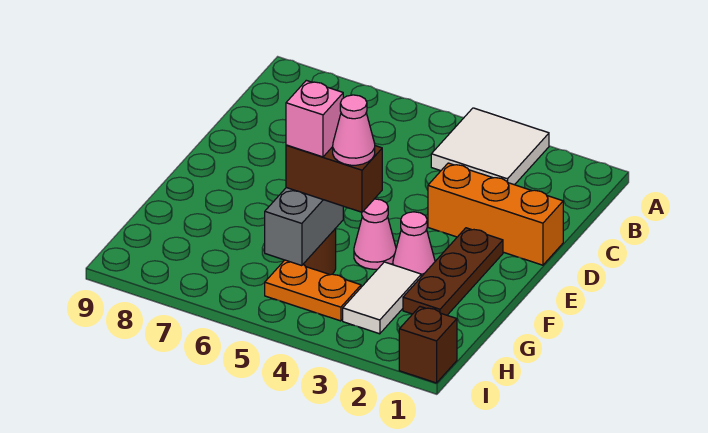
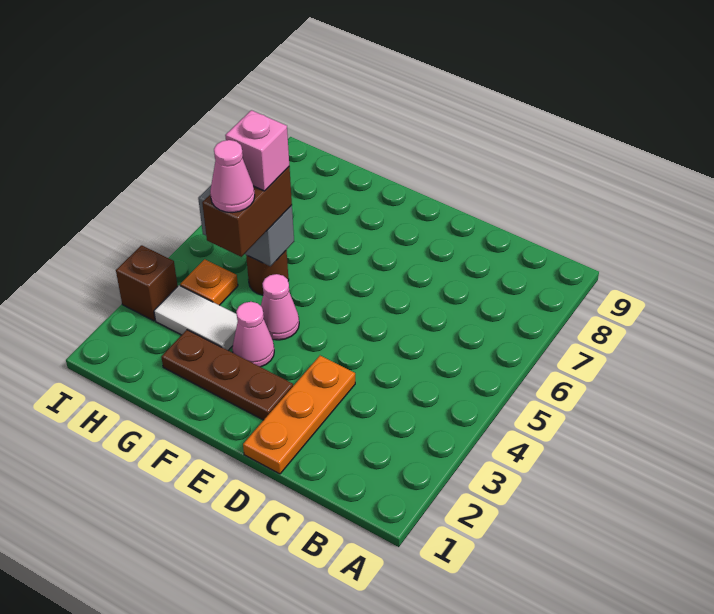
white 2x2 tile [431,108,549,185] -> none
orange 1x3 brick [428,163,563,265] -> orange 1x3 plate [243,356,355,474]
orange 1x2 plate [265,260,361,321] -> orange 1x1 plate [180,259,238,305]
brown 1x1 brick [399,307,457,383] -> brown 1x1 brick moved to [116,245,178,321]

